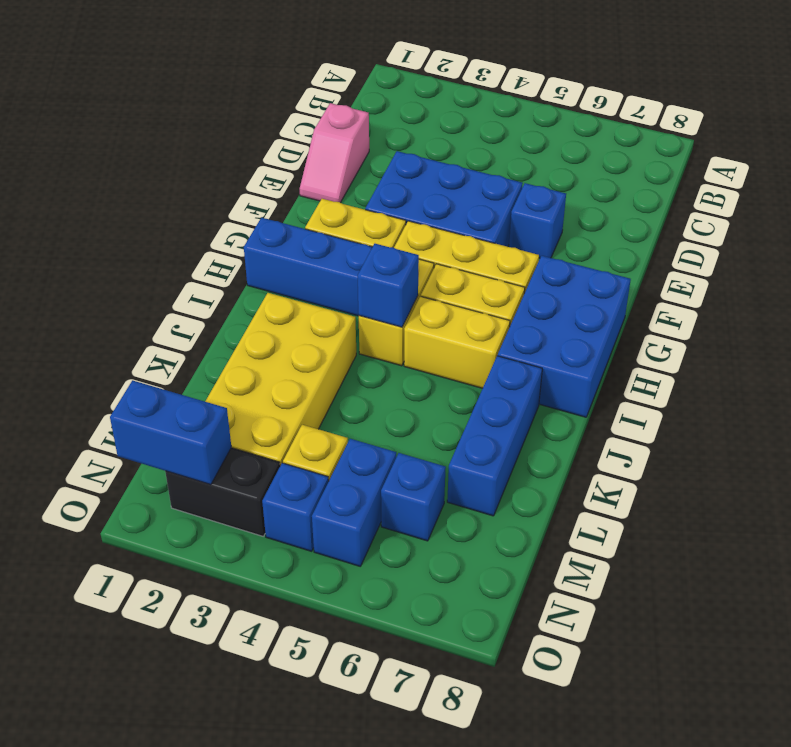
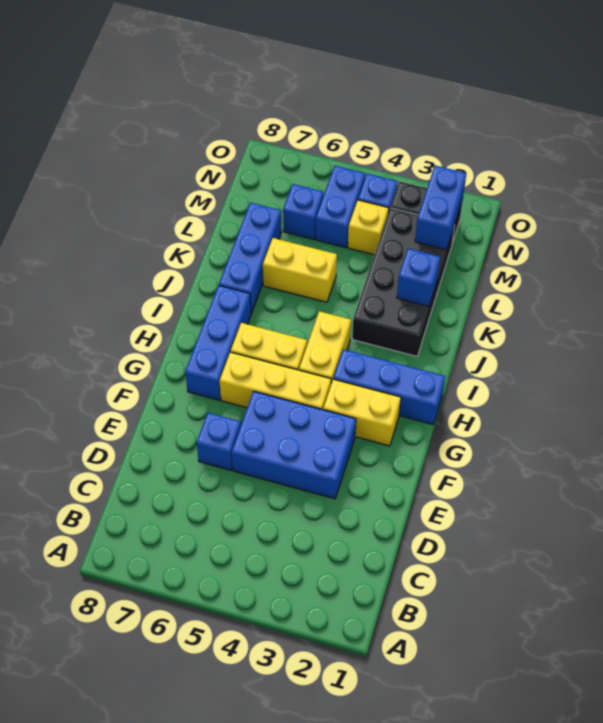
pink 1x2 slope [300,103,369,203] -> none
blue 2x3 brick [498,256,631,417] -> blue 1x3 brick [185,285,251,400]
blue 1x1 brick [358,244,419,327] -> blue 1x1 brick moved to [397,249,440,306]
yellow 1x2 brick [404,296,510,388] -> yellow 1x2 brick moved to [263,238,337,302]
yellow 2x4 brick [205,293,356,466] -> black 2x4 brick [352,208,455,356]
blue 1x2 brick [110,380,231,485] -> blue 1x2 brick turned to [415,166,466,250]

